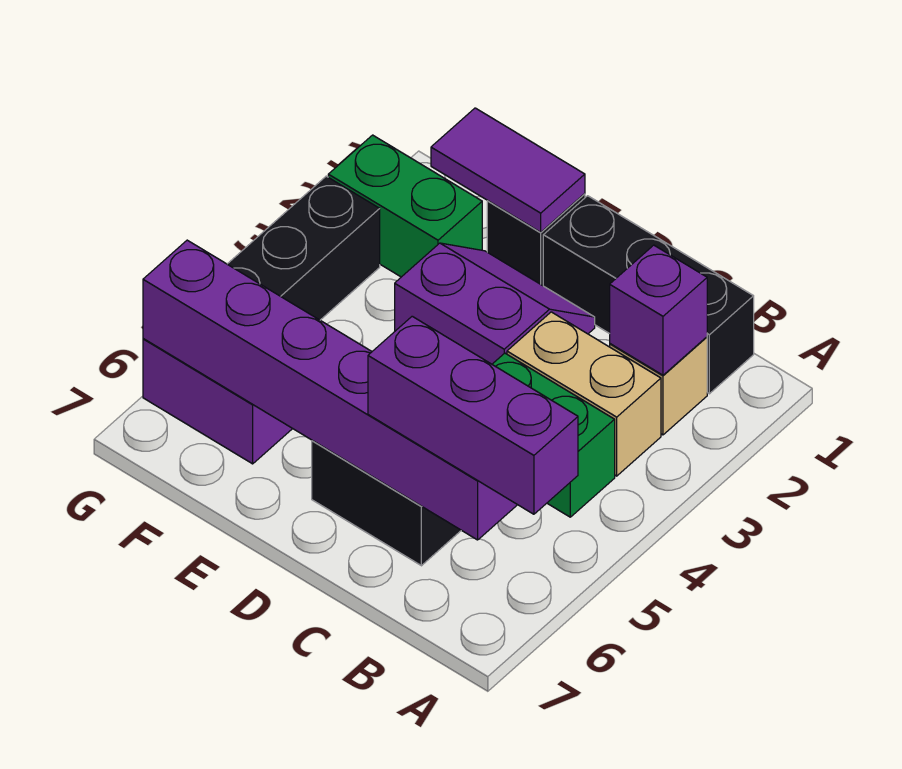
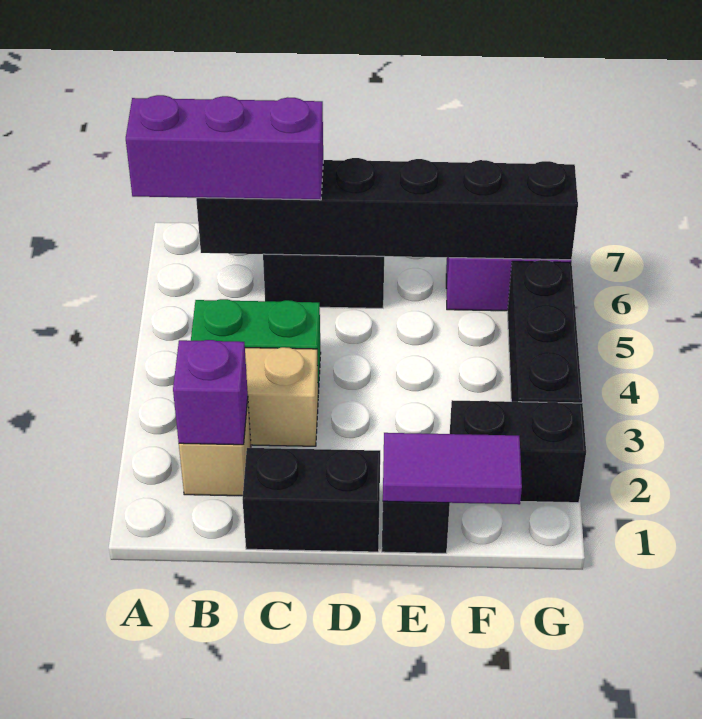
black 1x3 brick [543,196,754,394] -> black 1x2 brick [243,448,380,552]
purple 1x6 brick [143,240,517,540] -> black 1x6 brick [196,158,578,260]
purple 2x2 slope [395,243,595,364] -> none
green 1x2 brick [328,135,482,277] -> black 1x2 brick [450,400,586,503]

